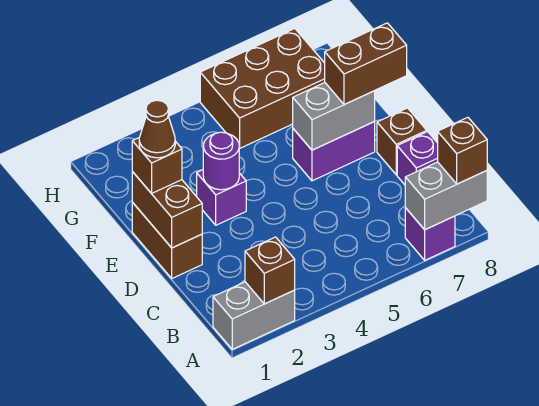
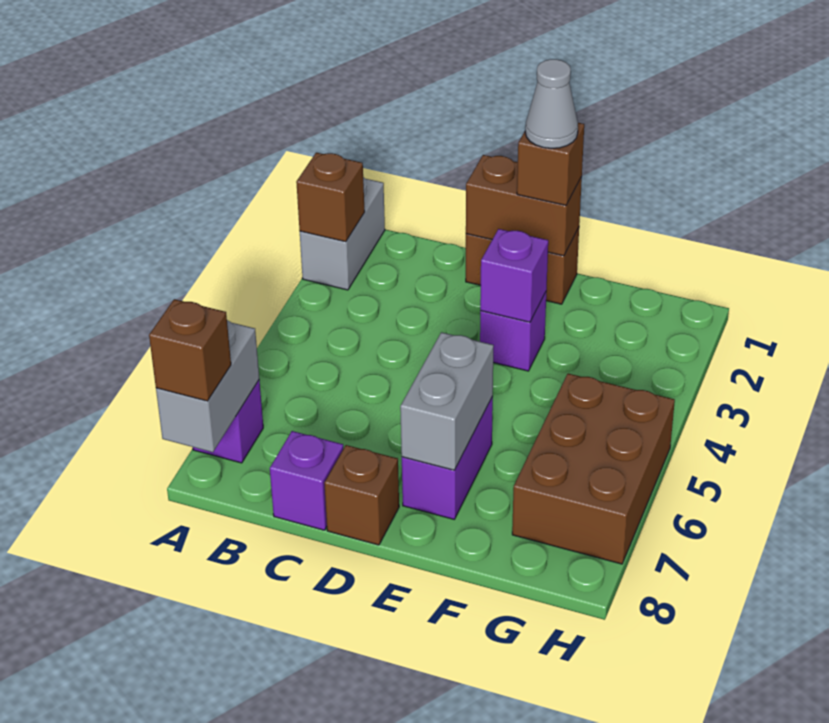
brown 1x1 cone [139,100,175,158] -> grey 1x1 cone [525,59,578,148]
purple 1x1 round brick [203,132,240,190] -> purple 1x1 brick [480,229,548,322]
brown 1x2 brick [325,23,407,105] -> none

